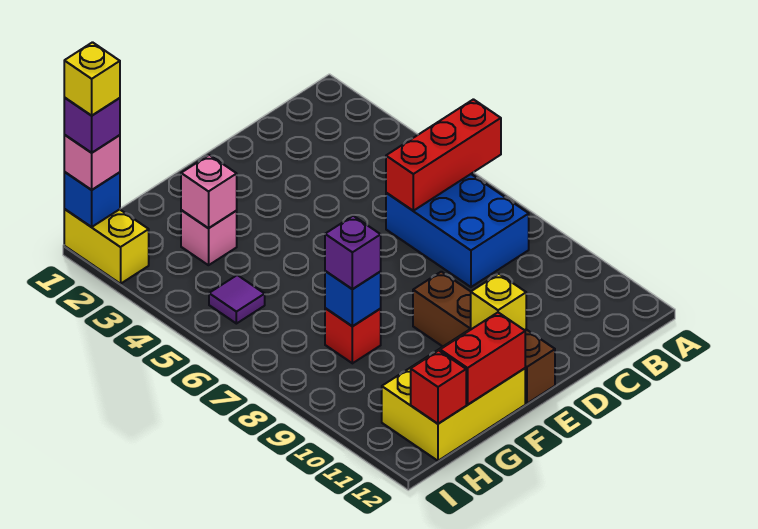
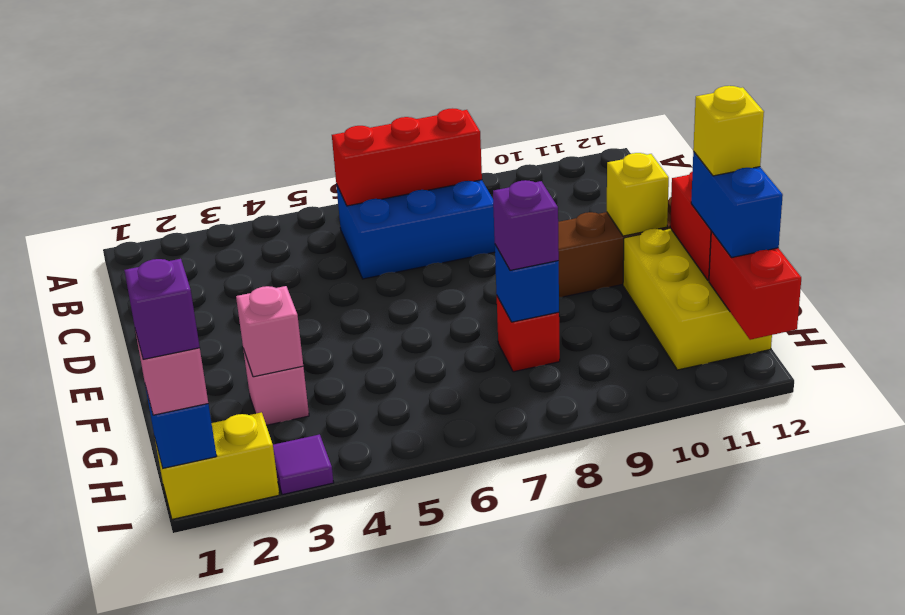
red 1x3 brick [386,99,501,211] -> red 1x3 brick turned to [332,108,482,206]
none -> blue 1x2 brick [691,152,783,258]
purple 1x1 tile [209,275,265,324] -> purple 1x1 tile moved to [273,434,334,495]
red 1x1 brick [411,351,466,424] -> red 1x2 brick [709,232,801,340]
yellow 1x1 brick [64,42,120,116] -> yellow 1x1 brick moved to [693,86,764,176]

